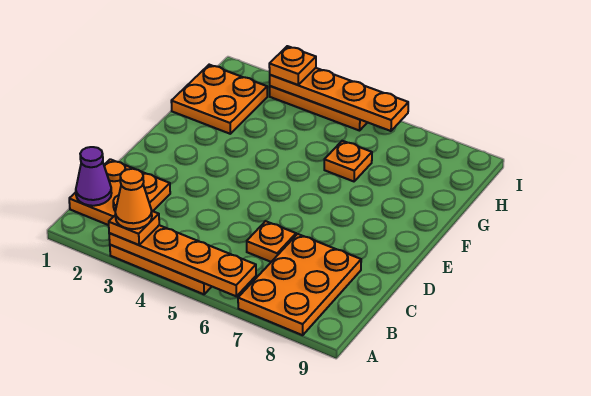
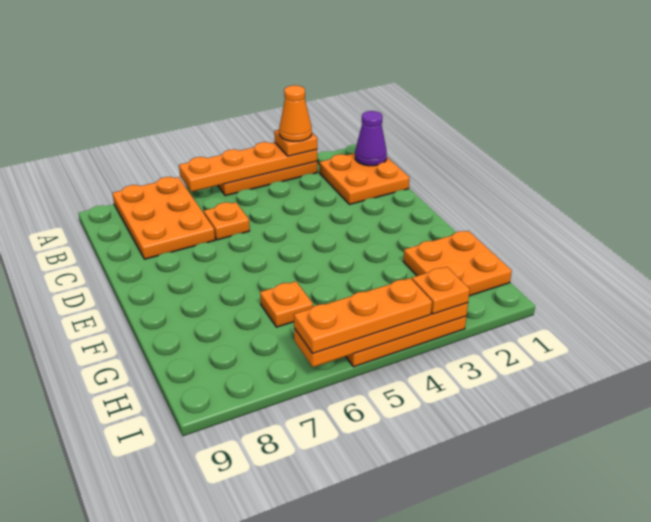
none -> orange 1x3 plate [294,278,432,353]

